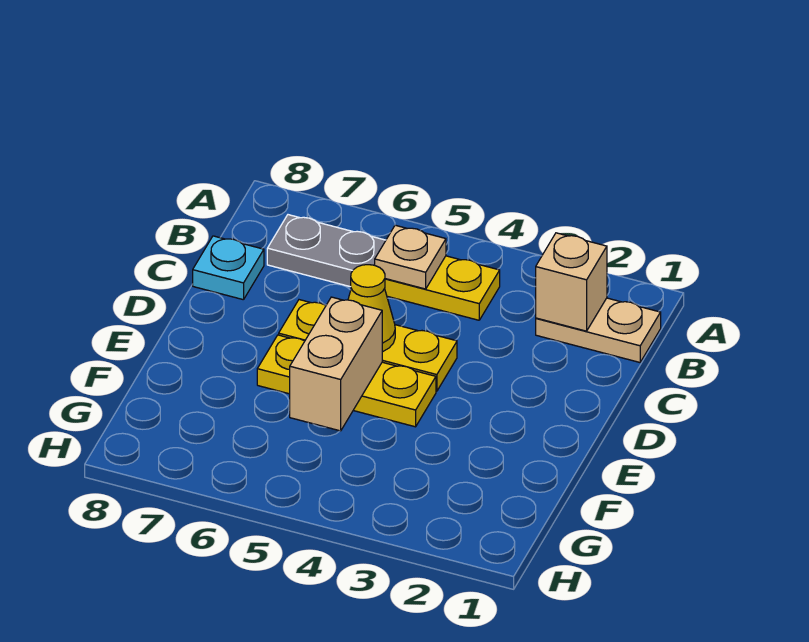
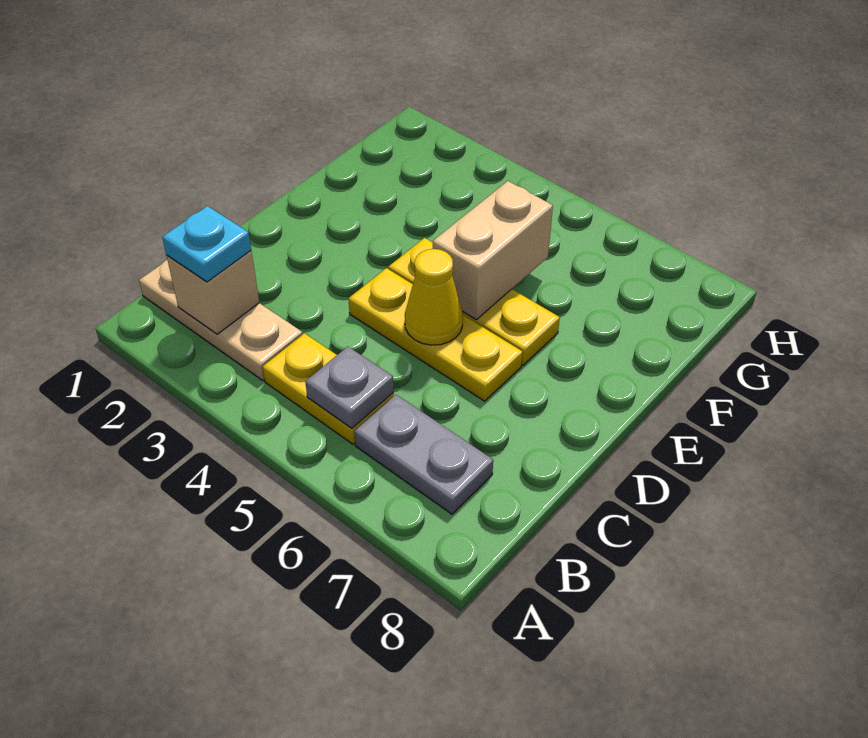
tan 1x2 plate [536,298,661,362] -> tan 1x3 plate [139,260,303,380]
tan 1x1 plate [375,225,446,289] -> grey 1x1 plate [305,347,394,428]
cyan 1x1 plate [193,236,264,300] -> cyan 1x1 plate moved to [162,206,251,282]

